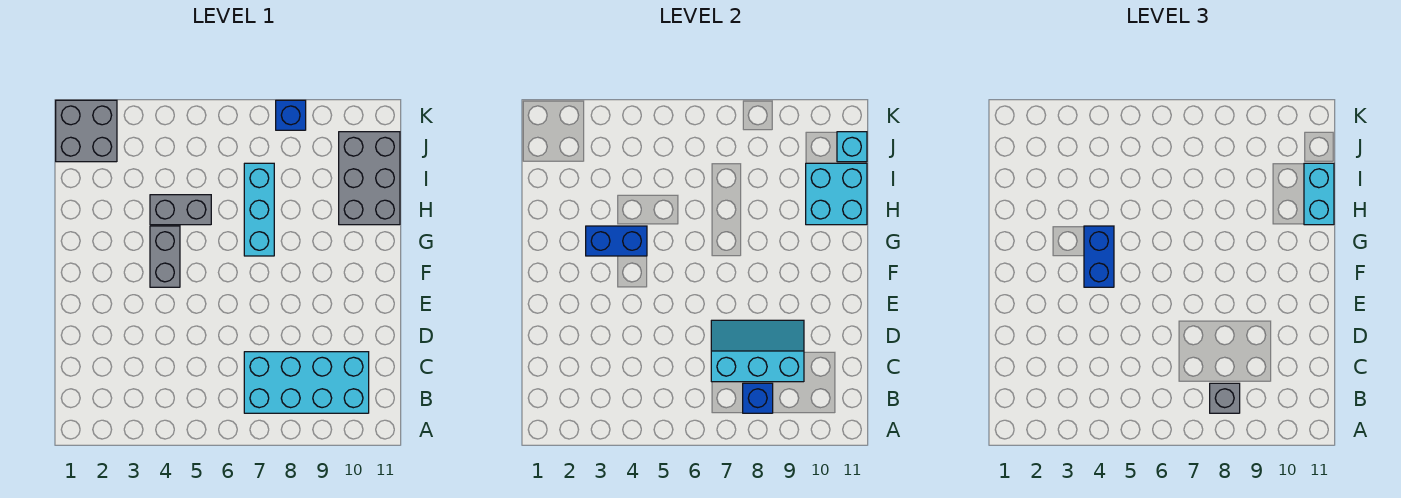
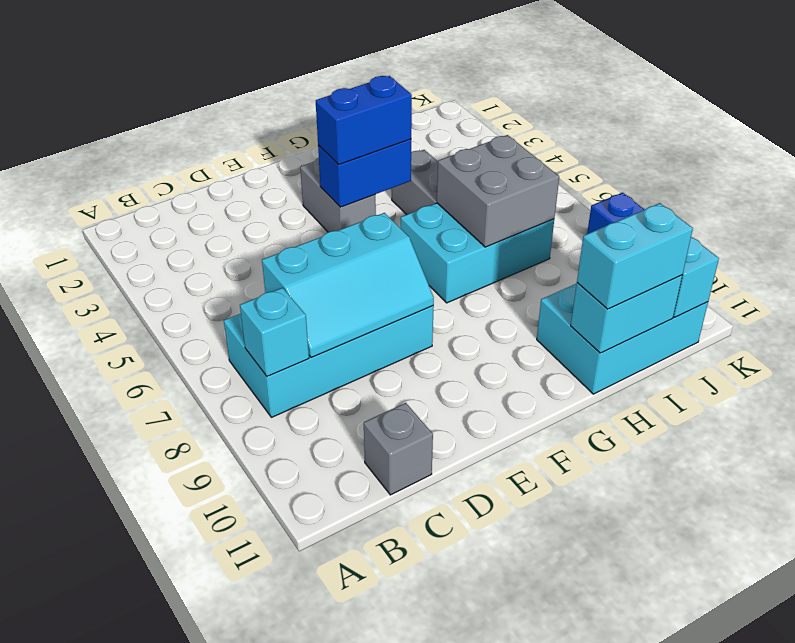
cyan 2x4 brick [244,352,369,413] -> cyan 2x4 brick turned to [224,306,434,417]
blue 1x1 brick [743,383,773,413] -> cyan 1x1 brick [240,288,309,377]
grey 1x1 brick [1210,383,1240,413] -> grey 1x1 brick moved to [364,403,433,495]
cyan 2x3 slope [711,320,804,382] -> cyan 2x3 slope turned to [262,213,434,358]
grey 1x2 brick [150,226,180,287] -> grey 1x2 brick turned to [300,158,376,232]
blue 1x2 brick [586,226,647,256] -> blue 1x2 brick turned to [318,139,411,207]
cyan 1x3 brick [244,163,274,256] -> cyan 2x3 brick [401,203,554,303]
grey 2x3 brick [339,132,400,225] -> cyan 2x3 brick [537,284,708,394]
cyan 2x2 brick [806,163,867,225] -> cyan 1x2 brick [571,275,682,353]
grey 2x2 brick [56,100,117,162] -> grey 2x2 brick moved to [437,135,559,247]

